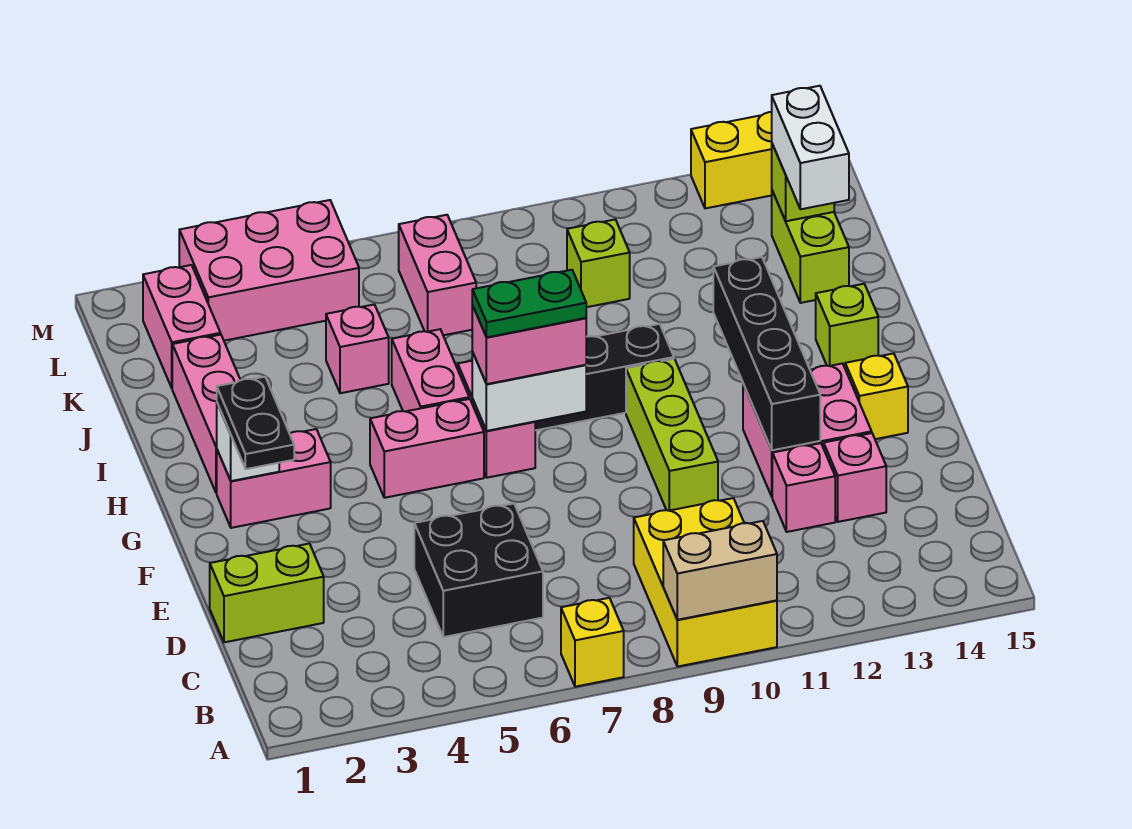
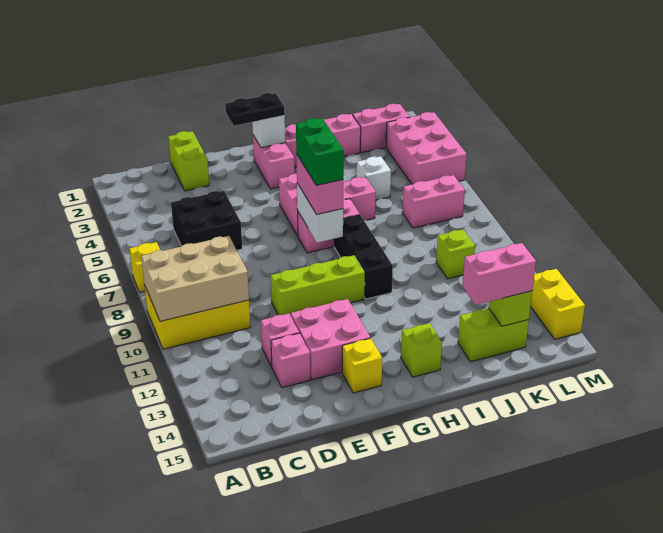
tan 1x2 brick [663,521,777,620] -> tan 2x3 brick [141,236,249,321]
black 1x4 brick [713,257,820,450] -> none
green 1x2 plate [472,270,586,337] -> green 1x2 brick [296,118,344,185]
pink 1x1 brick [326,305,389,393] -> white 1x1 brick [357,156,391,200]
white 1x2 brick [772,86,849,209] -> pink 1x2 brick [462,243,536,305]

